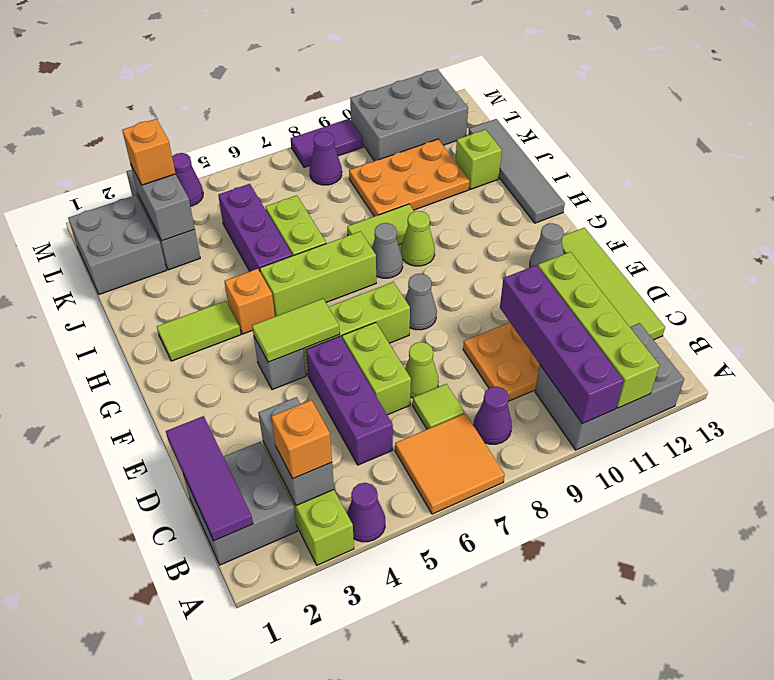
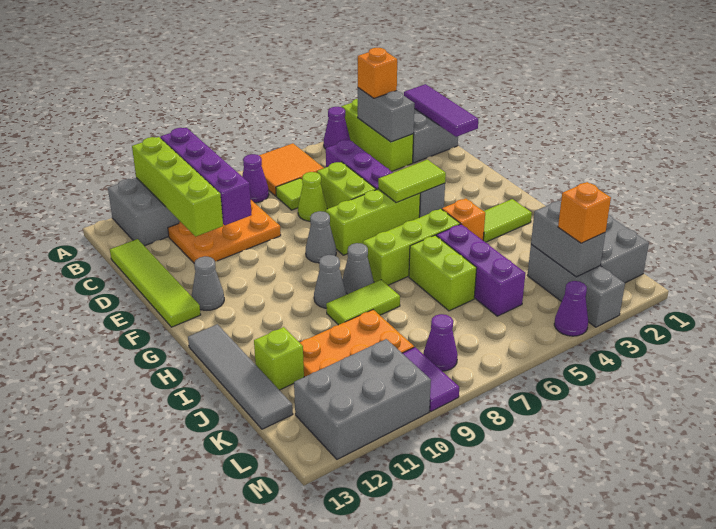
lime 1x1 cone [401,211,435,266] -> grey 1x1 cone [314,255,346,308]
purple 1x2 tile [291,119,363,167] -> purple 1x2 tile turned to [402,347,459,411]

